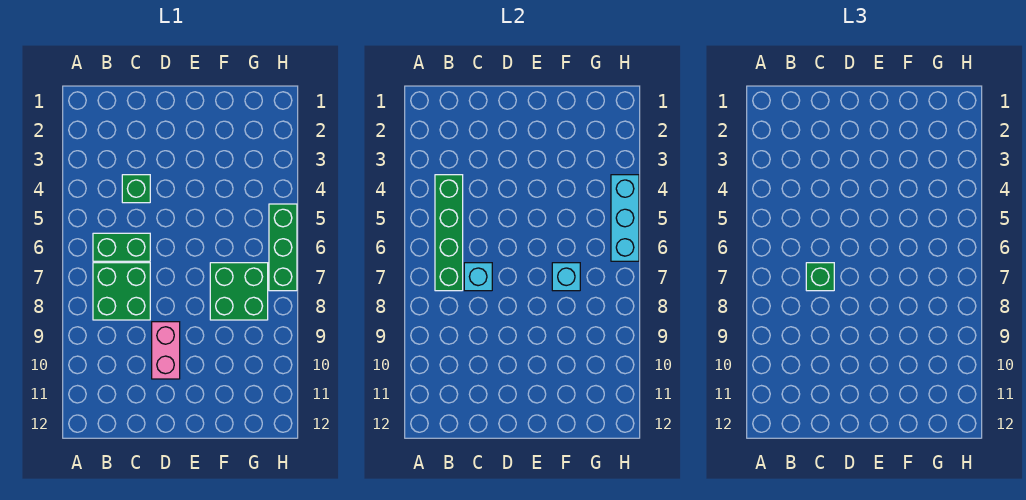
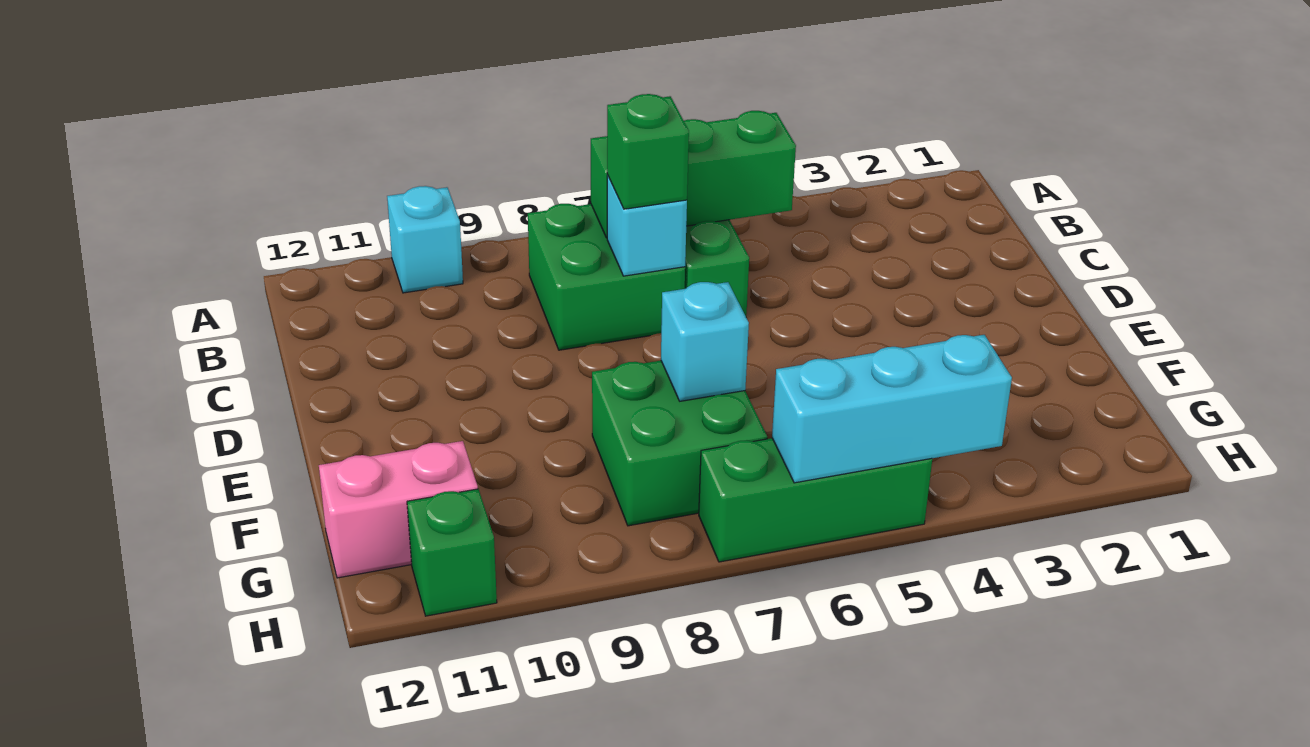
none -> cyan 1x1 brick [387,186,463,293]
green 1x4 brick [435,175,463,291] -> green 1x3 brick [591,111,796,238]
green 1x1 brick [122,175,150,203] -> green 1x1 brick moved to [407,489,497,616]
pink 1x2 brick [152,322,180,379] -> pink 1x2 brick moved to [319,441,478,578]

